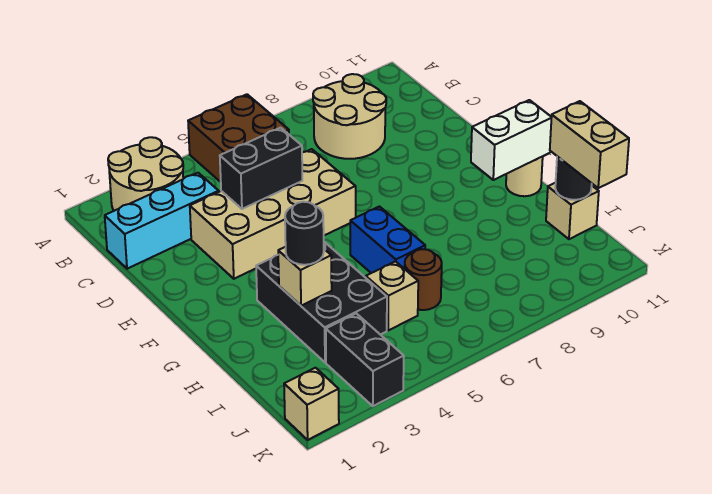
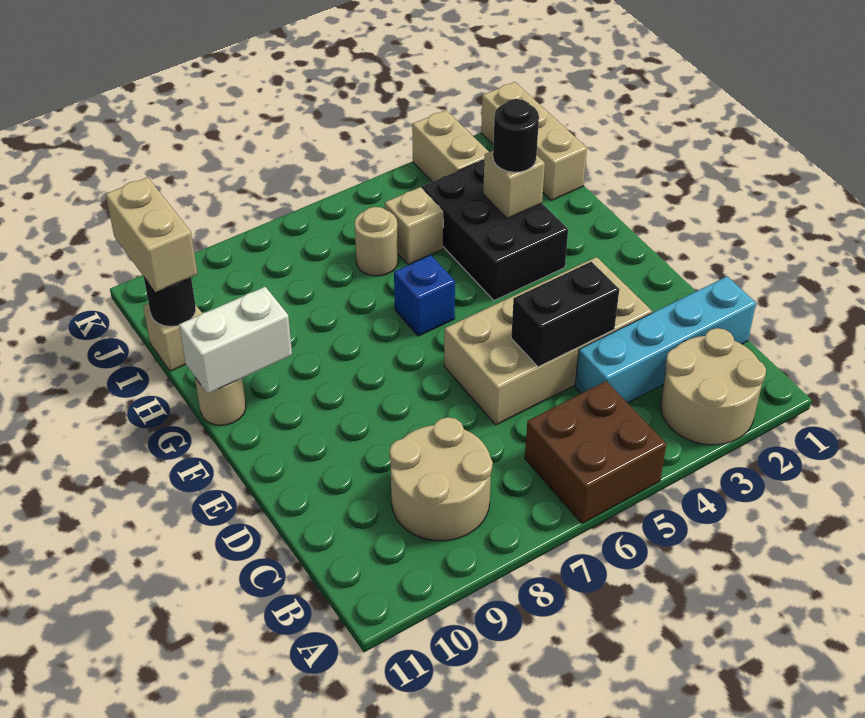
cyan 1x3 brick [105,173,219,269] -> cyan 1x4 brick [575,276,756,403]
blue 1x2 brick [350,207,425,273] -> blue 1x1 brick [394,255,455,336]
brown 1x1 round brick [404,249,442,310] -> tan 1x1 round brick [355,207,398,276]
black 1x2 brick [326,313,404,406] -> tan 1x2 brick [412,110,489,182]
tan 1x1 brick [284,368,339,440] -> tan 1x3 brick [481,82,587,201]

